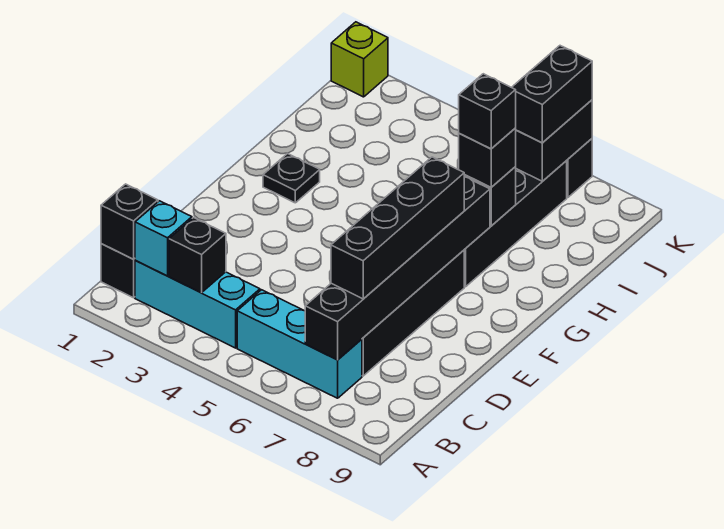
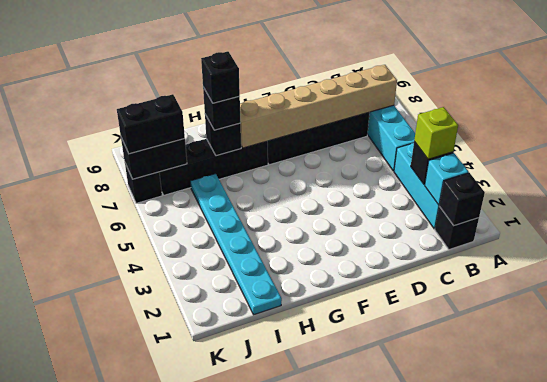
black 1x6 brick [305,176,490,360] -> tan 1x6 brick [240,65,397,148]
black 1x4 brick [331,157,464,299] -> none
black 1x1 plate [263,154,320,203] -> none
none -> cyan 1x6 plate [190,174,282,315]
lime 1x1 brick [331,22,388,97] -> lime 1x1 brick moved to [414,107,458,159]

